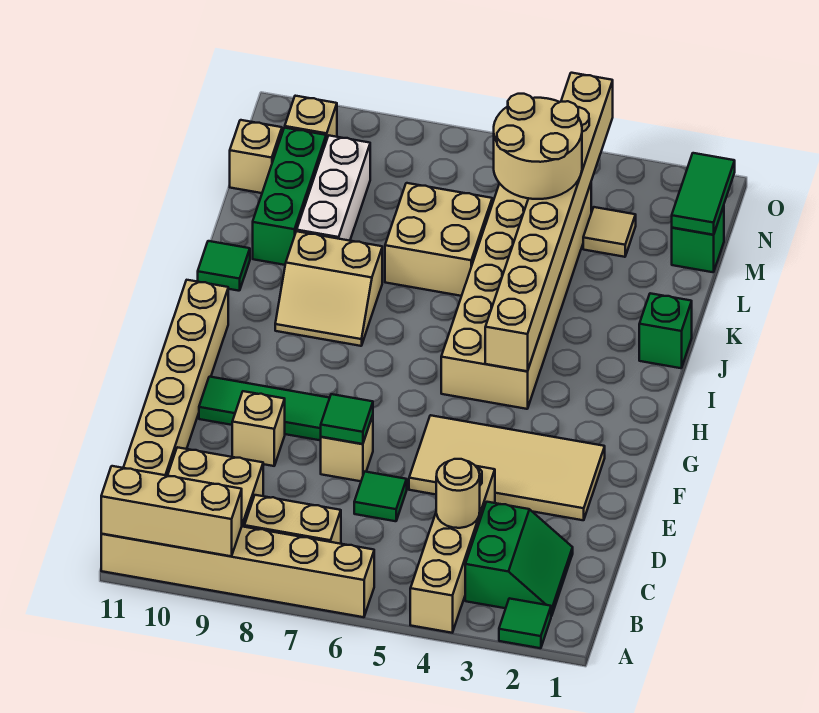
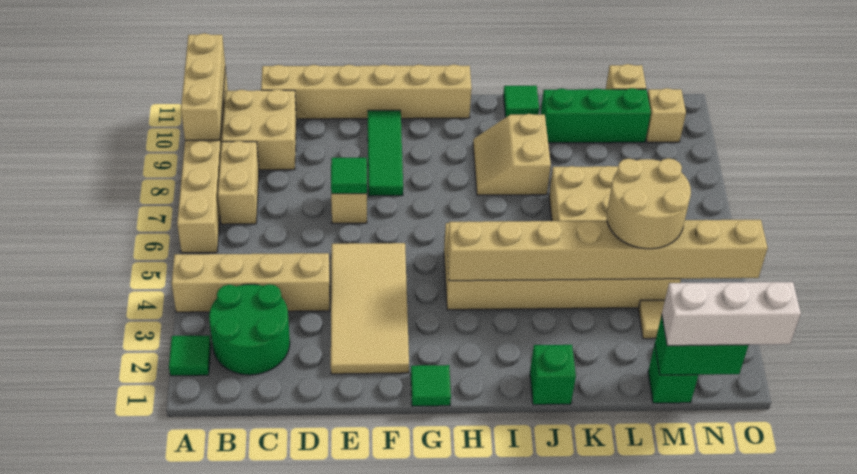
green 2x2 slope [465,502,573,616] -> green 2x2 round brick [209,284,290,375]
tan 1x1 round brick [436,459,480,528] -> none
green 1x1 tile [354,472,407,521] -> green 1x1 tile moved to [411,365,451,406]
tan 1x1 brick [232,391,285,466] -> none
white 1x3 brick [297,136,370,241] -> white 1x3 brick moved to [662,282,801,346]
green 1x2 tile [672,153,735,235] -> green 1x2 brick [655,315,748,375]

